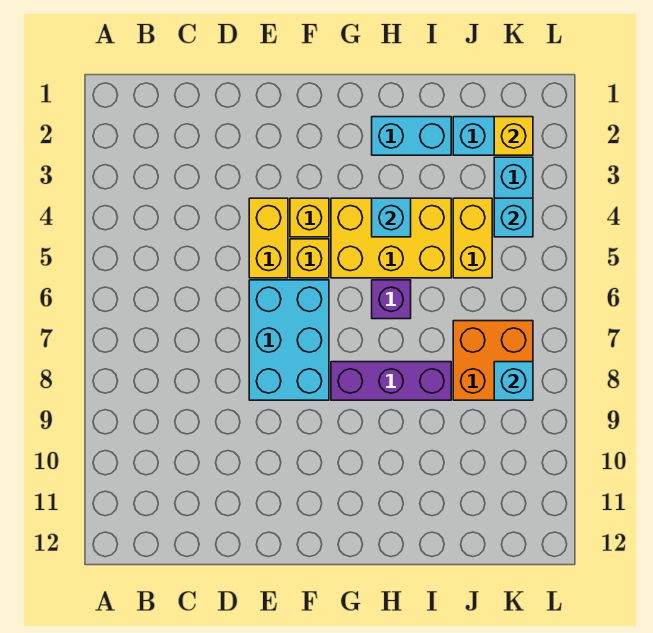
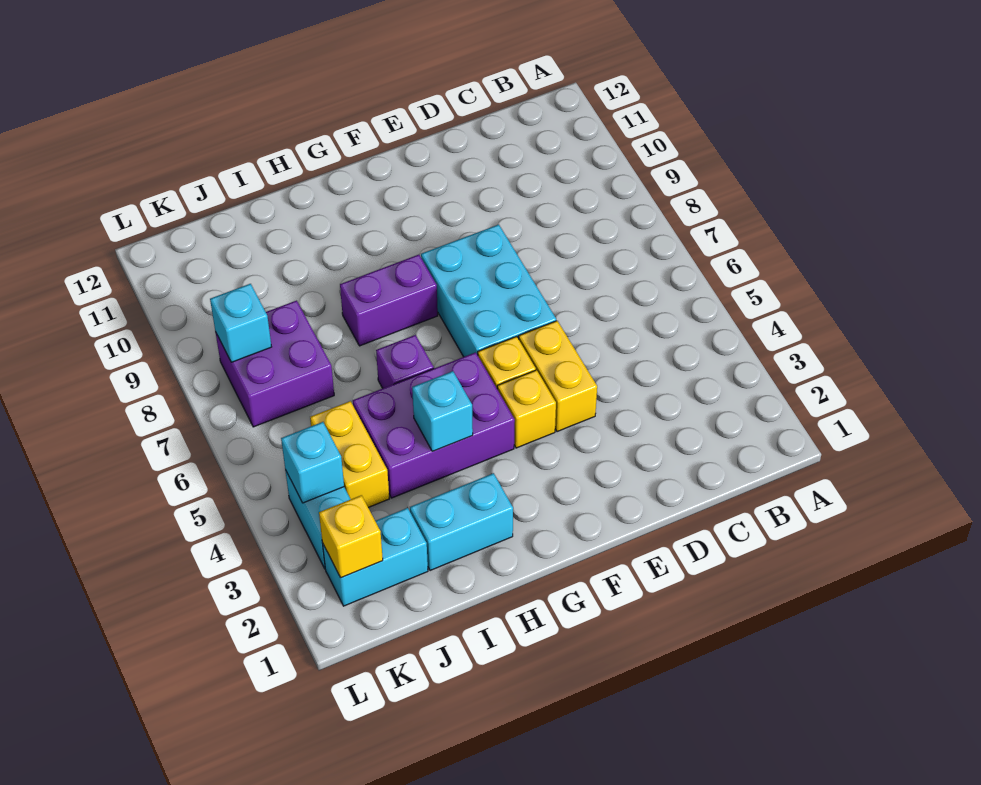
yellow 2x3 brick [331,198,451,278] -> purple 2x3 brick [353,352,515,498]
purple 1x3 brick [331,362,451,400] -> purple 1x2 brick [340,255,438,346]
orange 2x2 brick [453,321,533,400] -> purple 2x2 brick [216,301,334,427]

